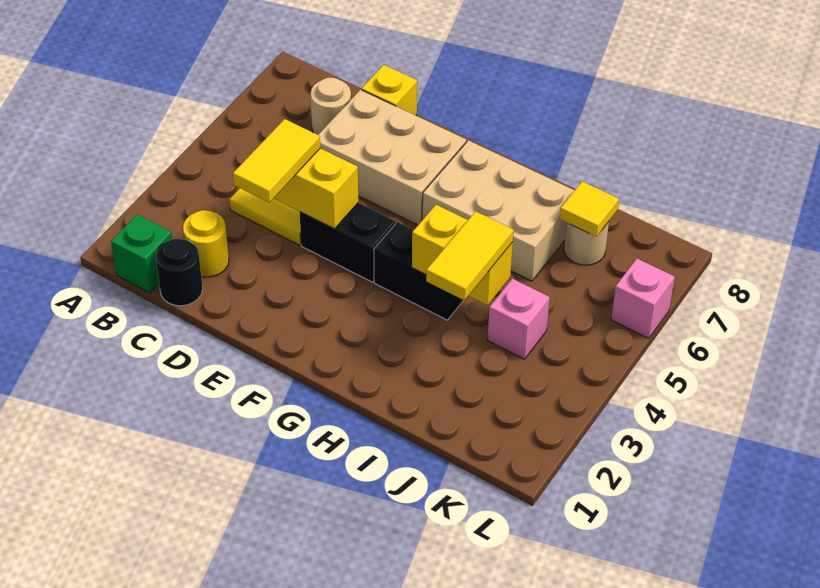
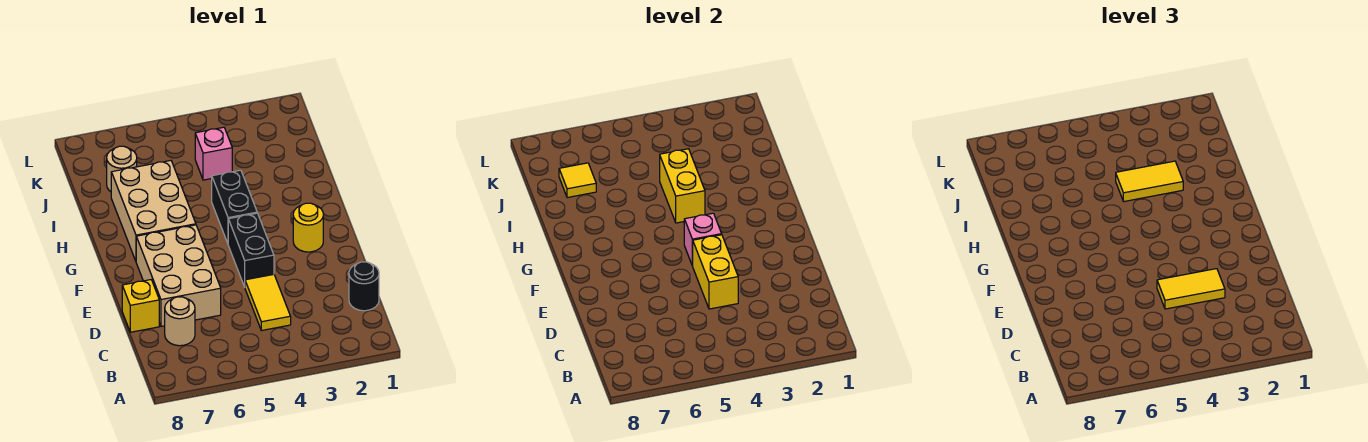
green 1x1 brick [111,214,172,293] -> none
yellow 1x1 round brick [183,210,229,277] -> yellow 1x1 round brick moved to [293,203,323,252]
pink 1x1 brick [611,259,675,338] -> pink 1x1 brick moved to [684,213,722,266]

